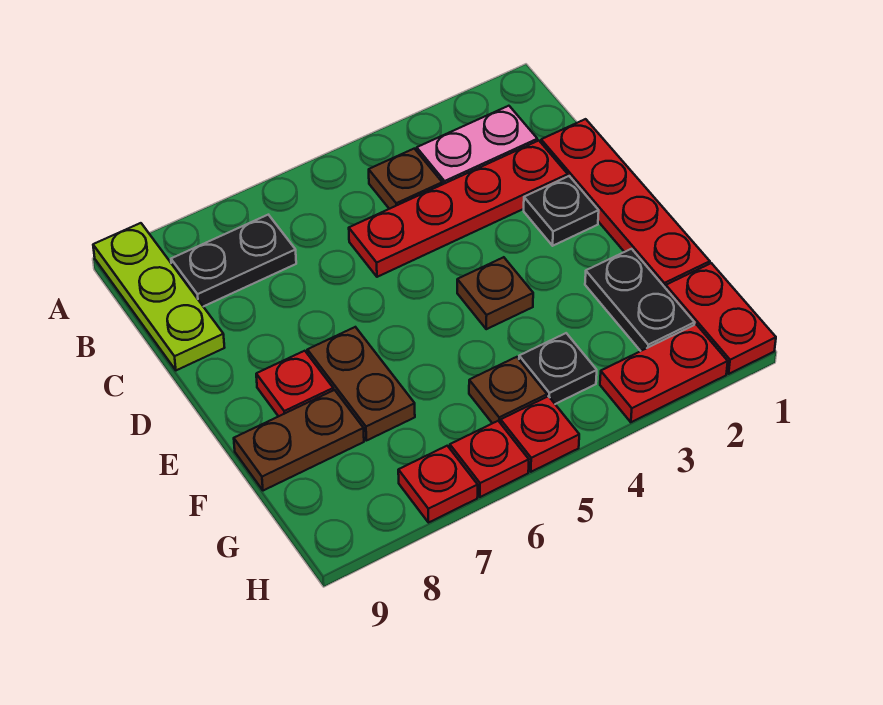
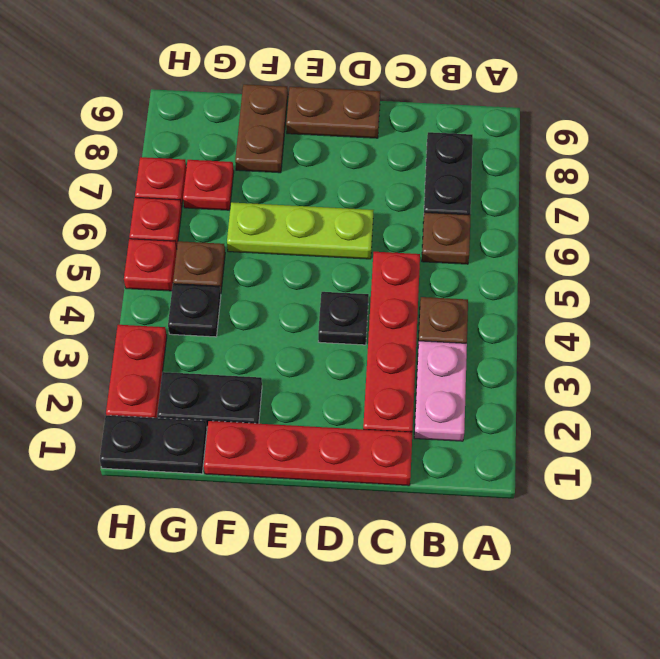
lime 1x3 plate [93,223,225,370] -> lime 1x3 plate moved to [227,202,373,259]
black 1x1 plate [524,176,599,246] -> black 1x1 plate moved to [318,292,369,345]
brown 1x1 plate [457,257,533,329] -> brown 1x1 plate moved to [422,212,471,264]
brown 1x2 plate [307,327,415,441] -> brown 1x2 plate moved to [286,87,380,138]
red 1x1 plate [256,351,333,416] -> red 1x1 plate moved to [183,160,234,210]
red 1x2 plate [666,263,776,374] -> black 1x2 plate [100,415,207,474]

